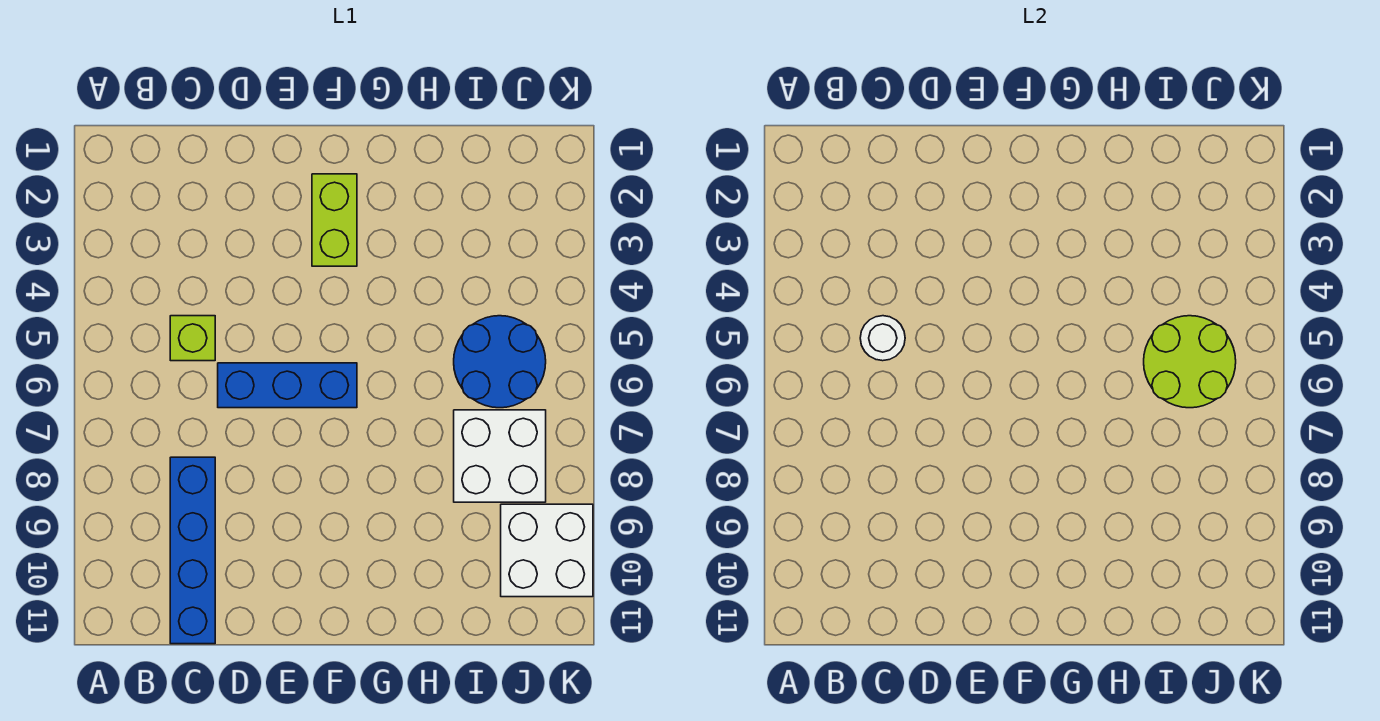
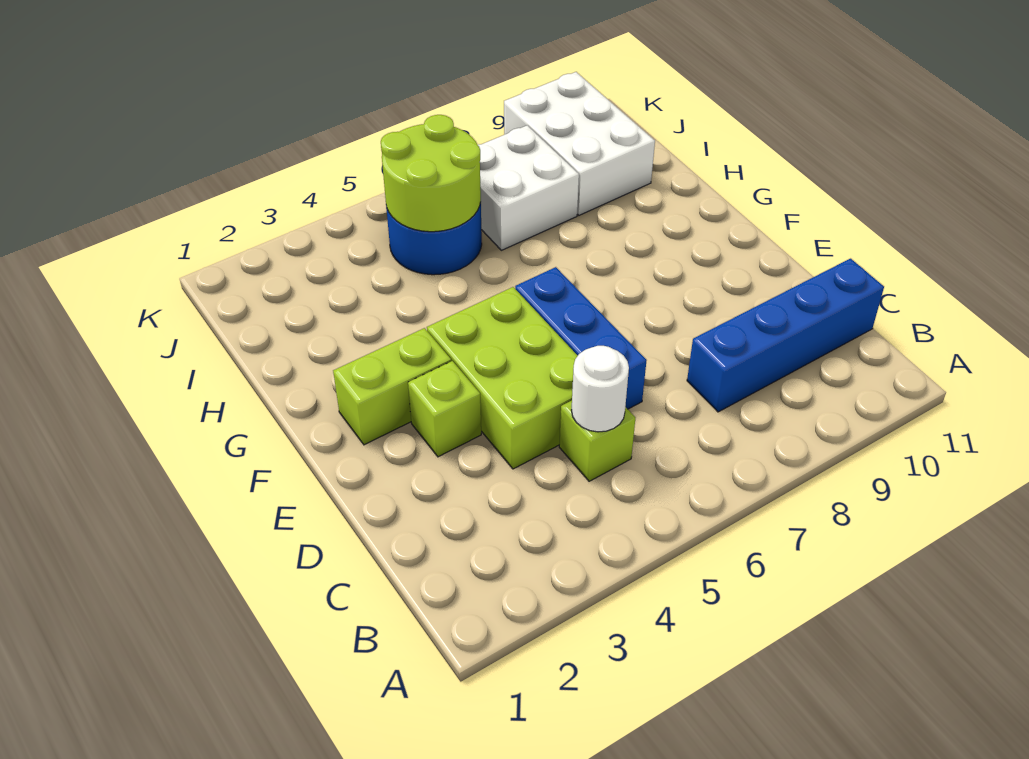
none -> lime 2x3 brick [427,287,578,469]
none -> lime 1x1 brick [408,361,481,457]
white 2x2 brick [501,504,593,597] -> white 2x3 brick [504,72,655,215]

